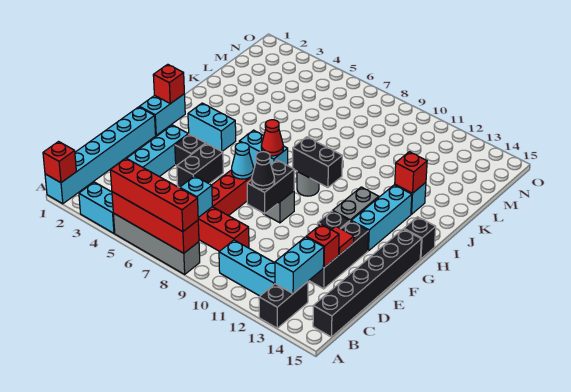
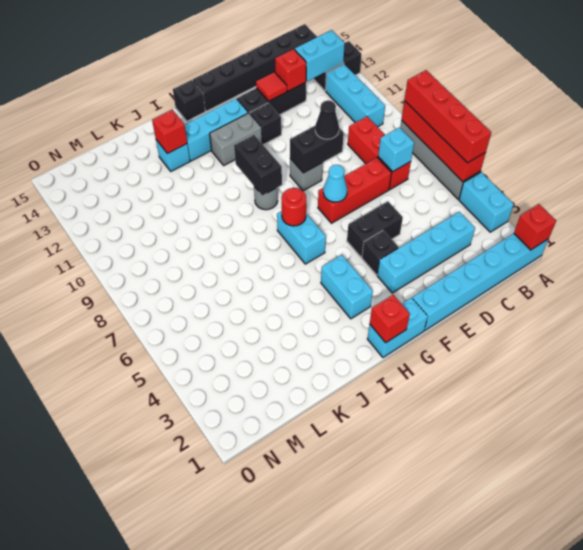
red 1x1 cone [261,120,283,156] -> red 1x1 round brick [282,188,306,226]

